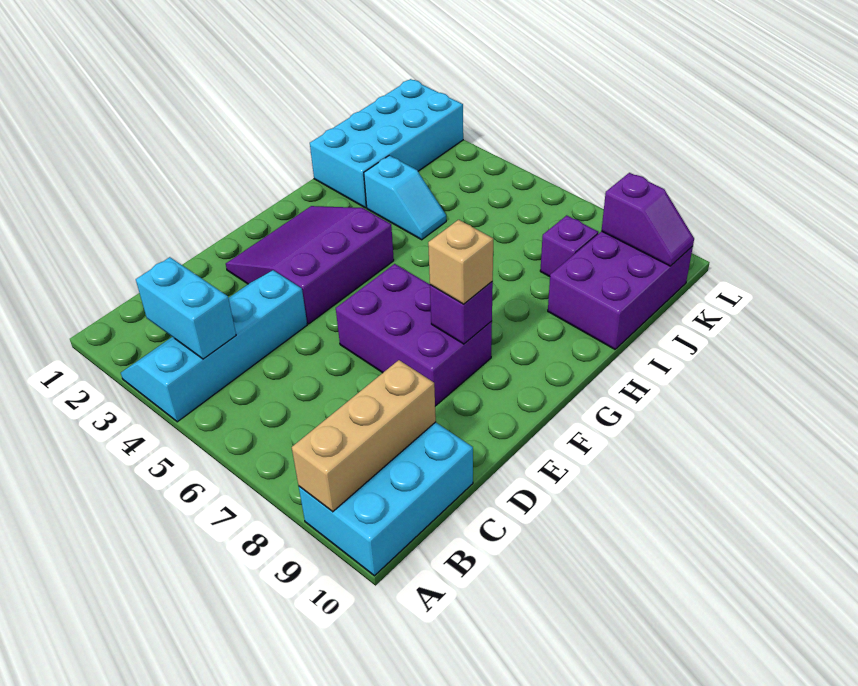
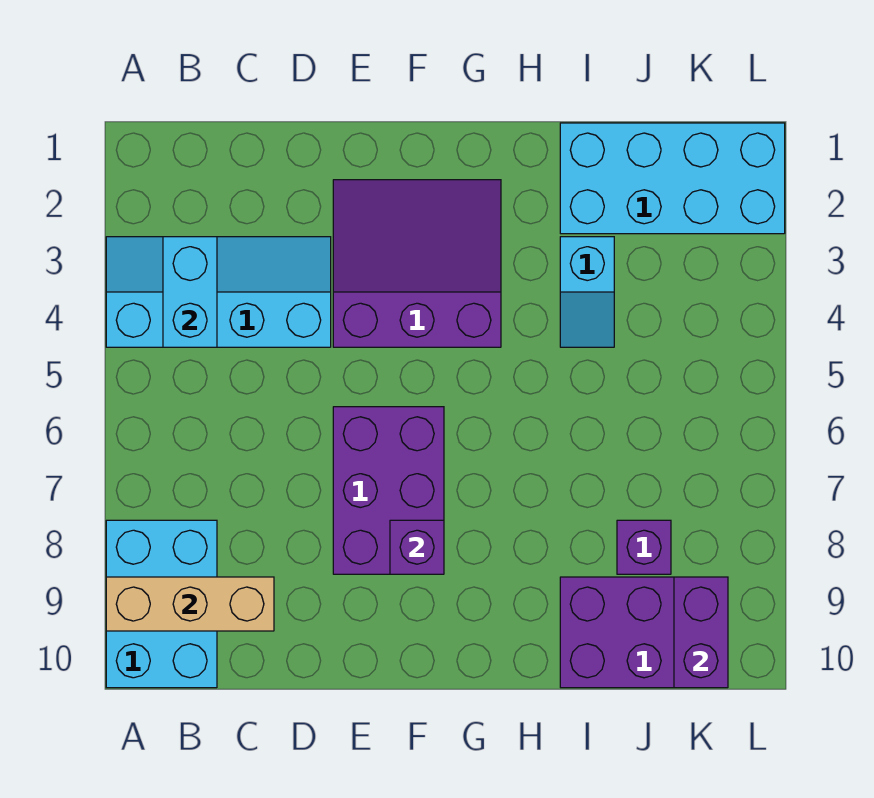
cyan 2x3 brick [299,422,473,576] -> cyan 2x3 brick turned to [106,520,217,688]
tan 1x1 brick [428,220,493,304] -> none
purple 1x2 slope [601,173,694,266] -> purple 1x2 brick [674,577,728,688]

